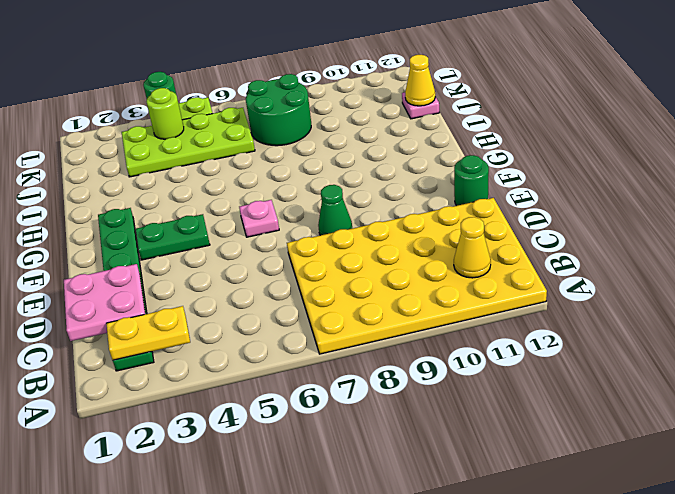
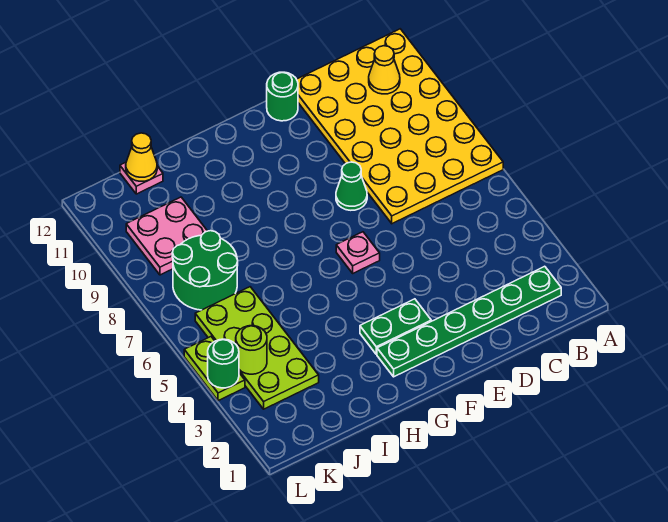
yellow 1x2 plate [106,306,190,360] -> none
pink 2x2 plate [64,264,145,341] -> pink 2x2 plate moved to [126,197,207,275]
green 1x2 plate [135,214,210,260] -> green 1x2 plate turned to [360,299,431,354]

